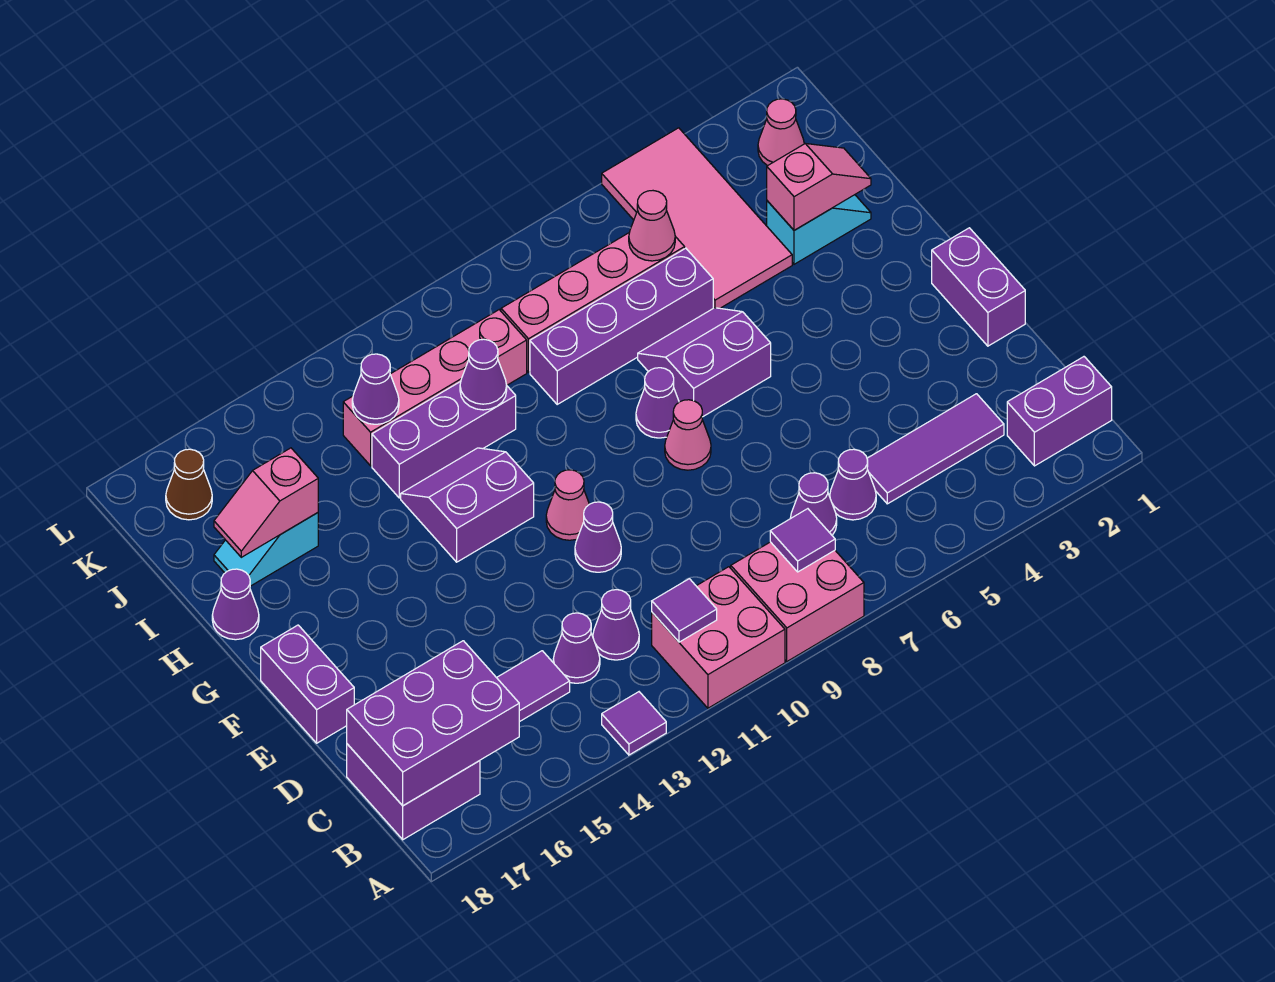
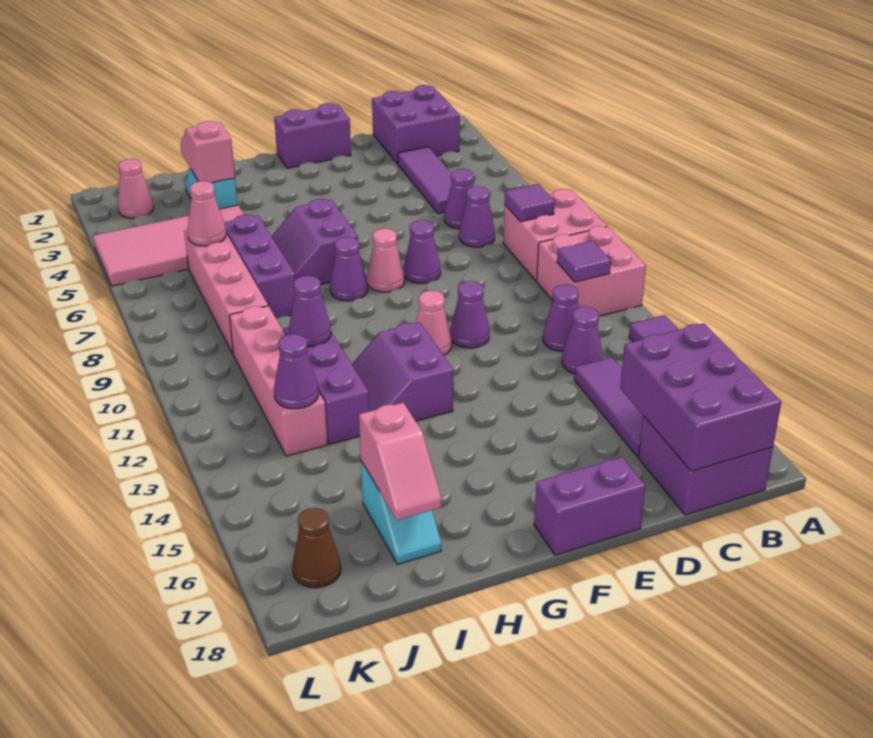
purple 1x2 brick [1007,357,1112,466] -> purple 2x2 brick [372,85,460,164]
purple 1x1 cone [212,569,259,640] -> purple 1x1 cone moved to [404,220,441,283]
purple 1x4 brick [530,248,713,404] -> purple 1x3 brick [224,215,295,319]

